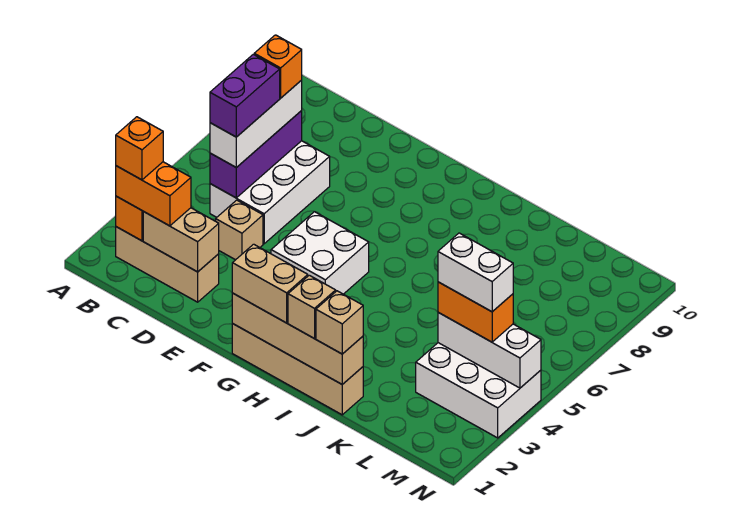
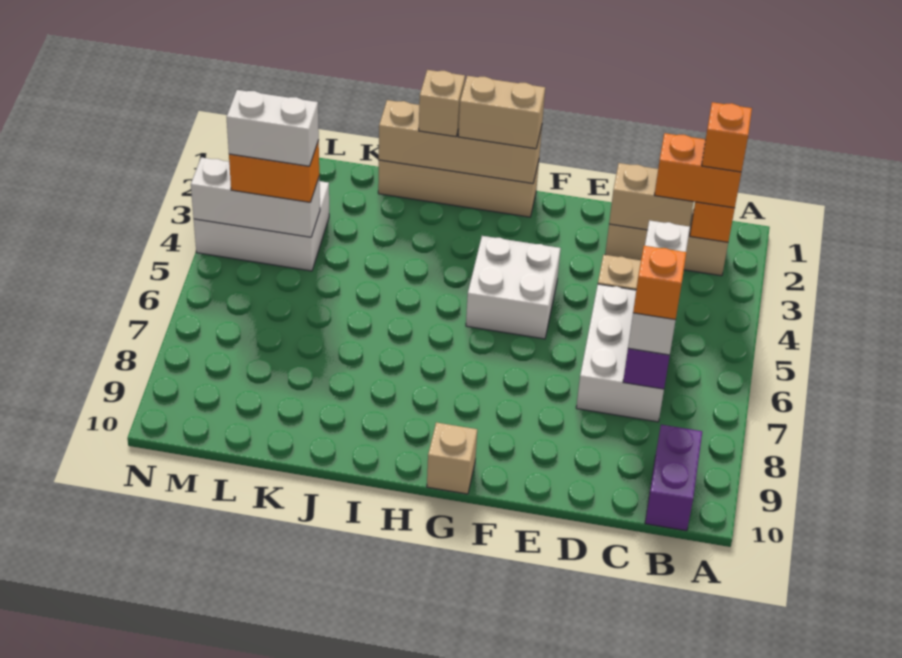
purple 1x2 brick [210,54,280,137] -> purple 1x2 brick moved to [645,425,702,531]
tan 1x1 brick [316,291,363,354] -> tan 1x1 brick moved to [427,422,477,494]

